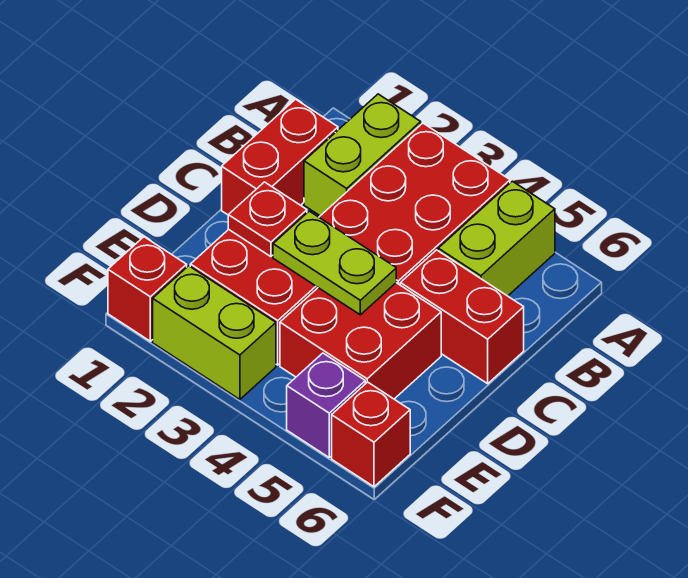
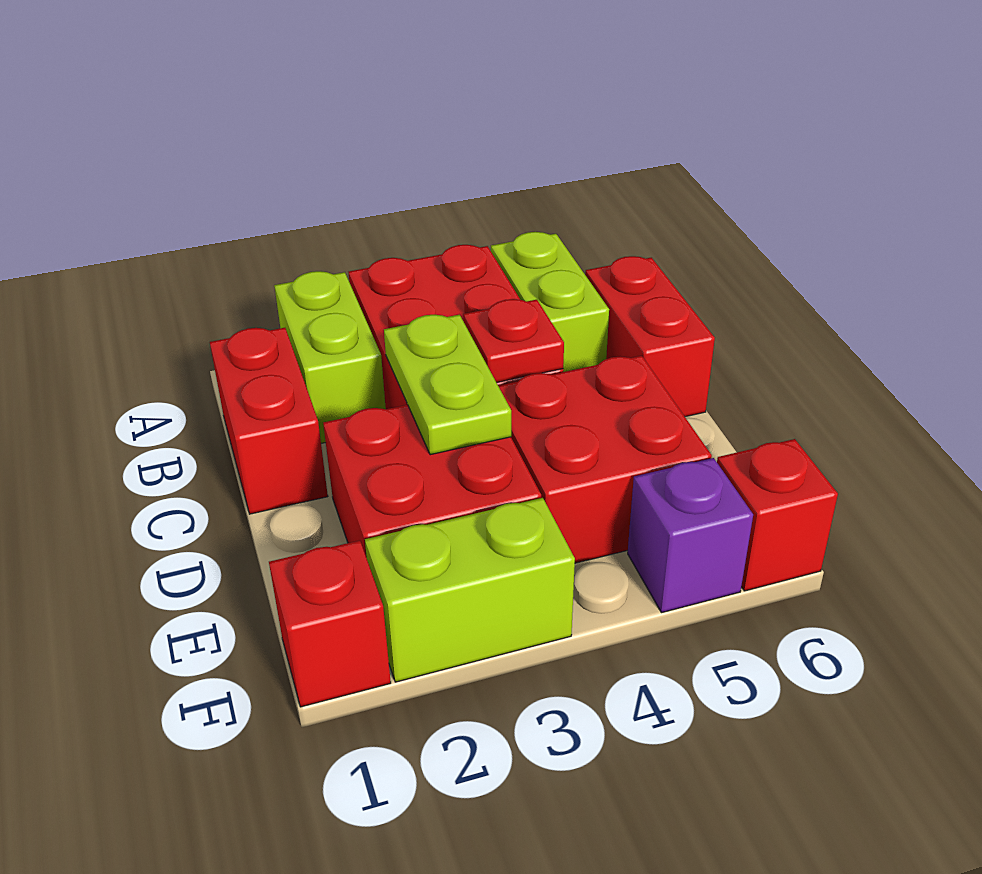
red 1x2 brick [400,250,524,384] -> red 1x2 brick turned to [585,256,715,417]
red 1x1 plate [228,182,307,257] -> red 1x1 plate moved to [463,299,564,383]
lime 1x2 plate [273,211,396,315] -> lime 1x2 plate turned to [384,315,511,455]

